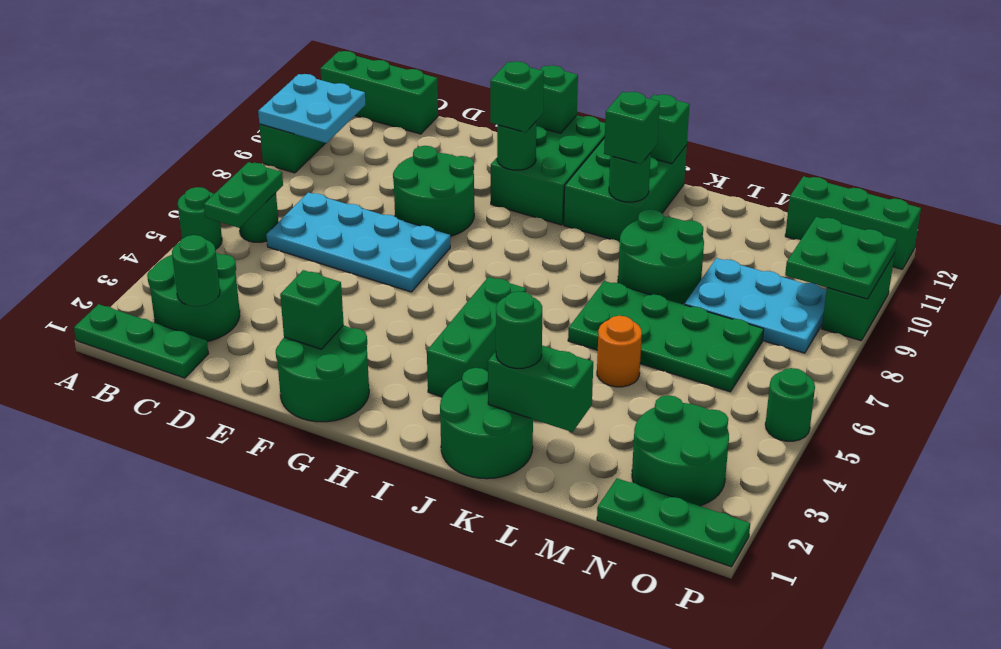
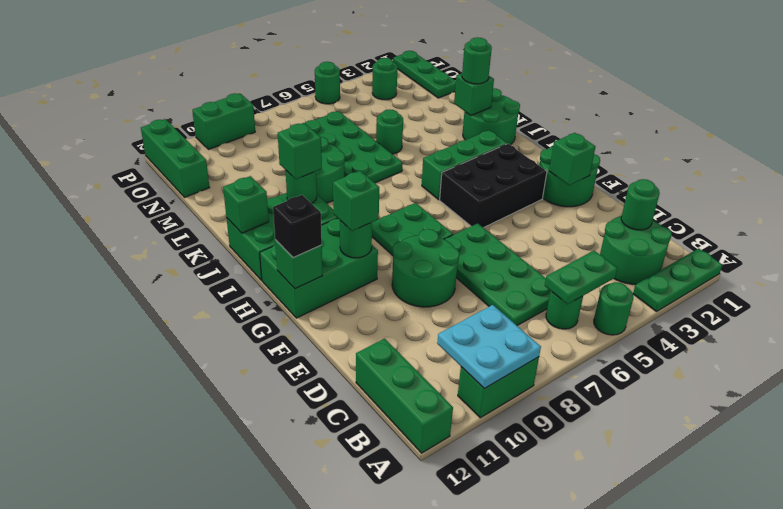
green 1x3 plate [74,304,209,378] -> green 1x3 plate turned to [633,248,722,312]
cyan 2x4 plate [266,193,450,292] -> green 2x4 plate [445,223,550,325]
none -> black 2x3 brick [440,144,547,228]
none -> black 1x1 brick [273,195,322,258]
green 1x2 brick [488,346,593,432] -> green 1x1 brick [454,73,494,115]
orange 1x1 round brick [597,316,642,387] -> green 1x1 round brick [376,109,403,154]
cyan 2x3 plate [684,258,827,353] -> none
green 2x2 round brick [632,395,729,506] -> green 1x1 round brick [372,58,398,100]
green 2x2 plate [785,217,897,299] -> green 2x2 plate moved to [372,203,453,256]

